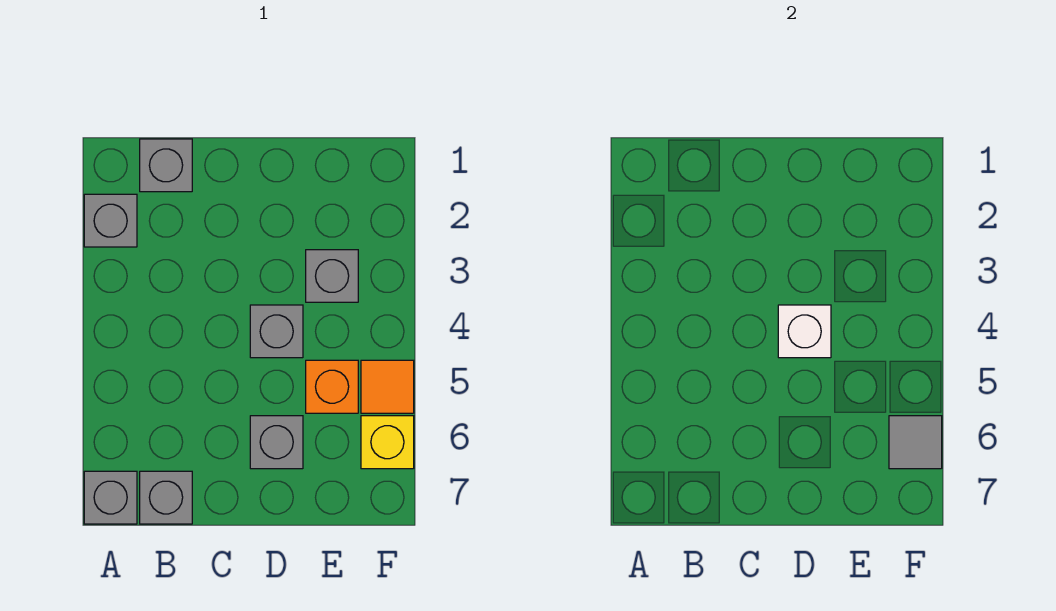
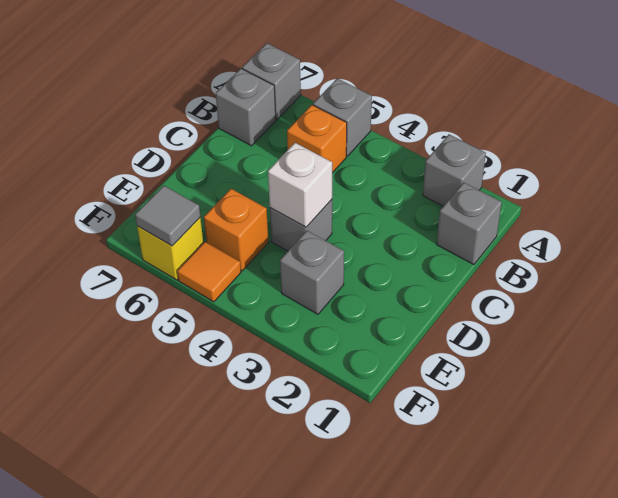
none -> orange 1x1 brick [287,105,347,173]
grey 1x1 brick [250,416,303,469] -> grey 1x1 brick moved to [313,78,372,156]

